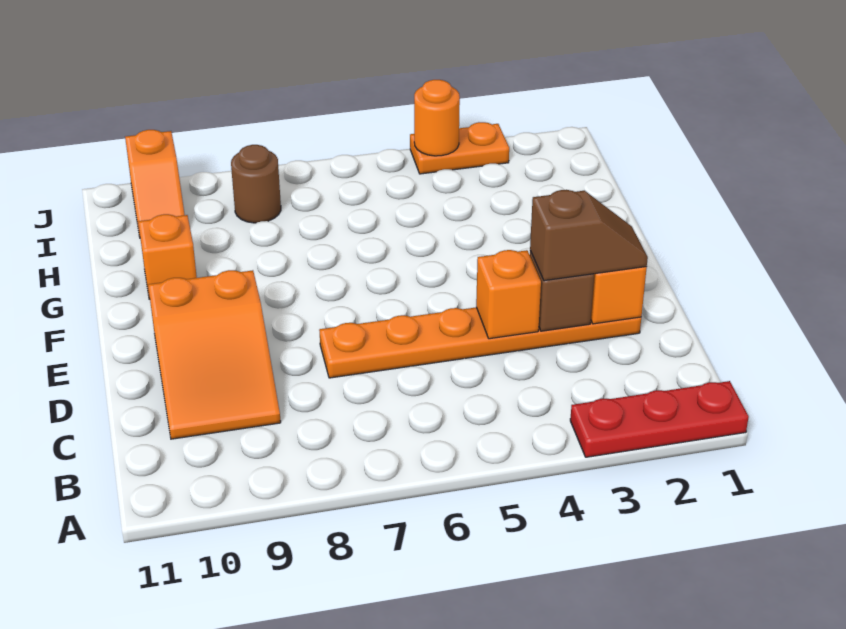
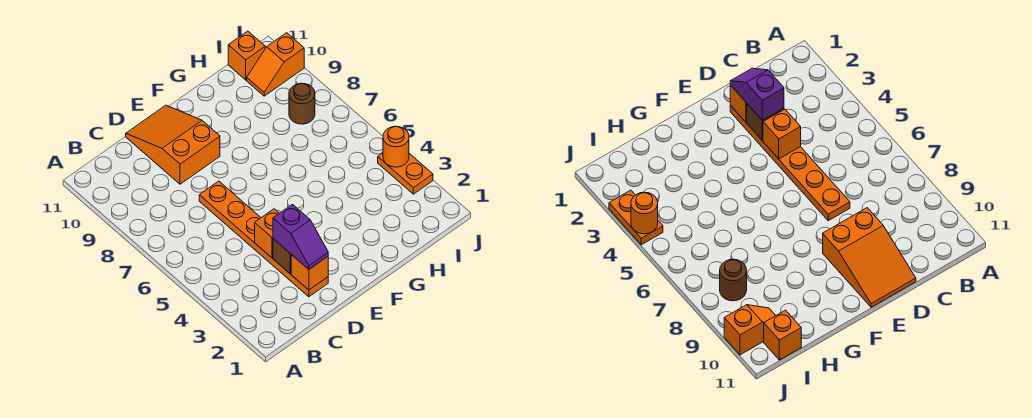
red 1x3 plate [570,381,749,457] -> none
orange 2x3 slope [148,270,281,439] -> orange 2x3 slope turned to [126,105,220,184]
brown 1x2 slope [530,190,648,281] -> purple 1x2 slope [273,204,328,269]
orange 1x1 brick [138,214,197,299] -> orange 1x1 brick moved to [228,31,265,80]

